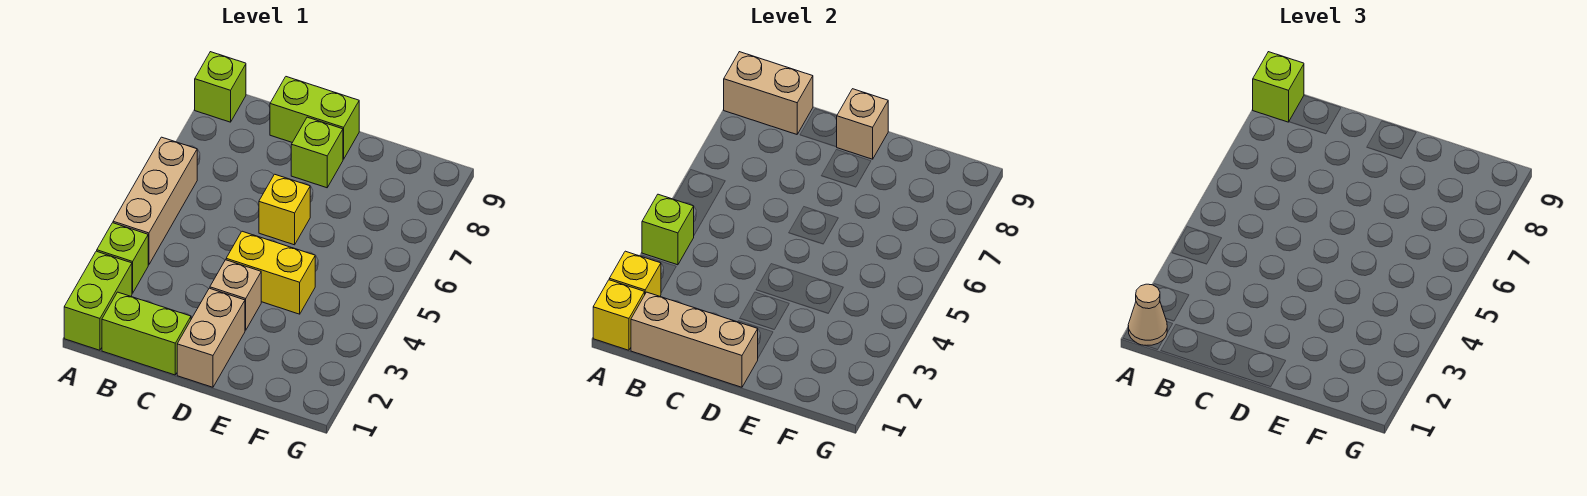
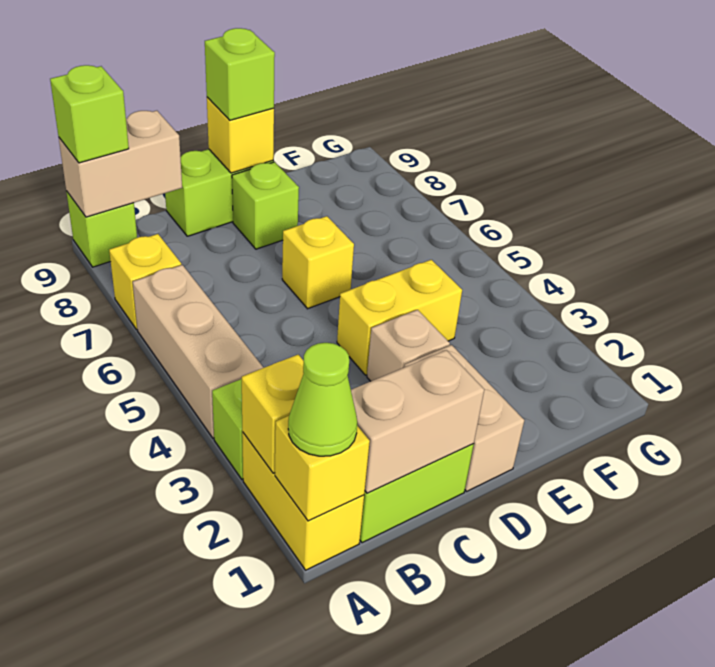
lime 1x2 brick [64,251,132,350] -> yellow 1x2 brick [242,432,364,570]
tan 1x1 cone [1128,284,1167,345] -> lime 1x1 cone [288,343,357,456]
lime 1x1 brick [642,194,694,265] -> lime 1x1 brick moved to [205,28,275,120]
none -> yellow 1x1 brick [109,234,181,330]
tan 1x3 brick [631,292,758,387] -> tan 1x2 brick [351,350,484,493]
tan 1x1 brick [837,89,888,159] -> yellow 1x1 brick [207,97,274,173]

